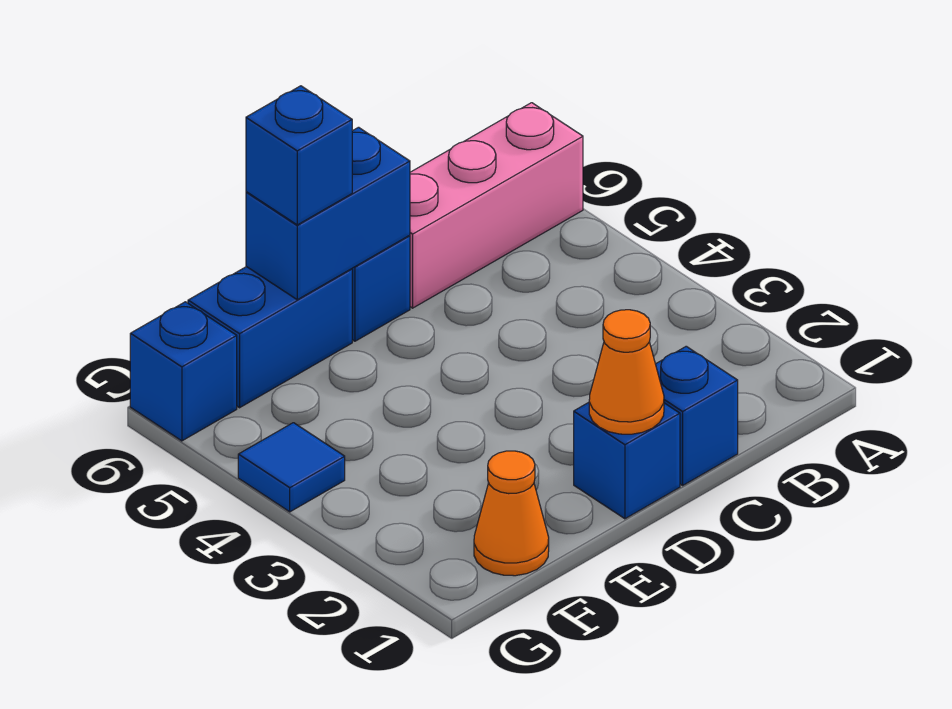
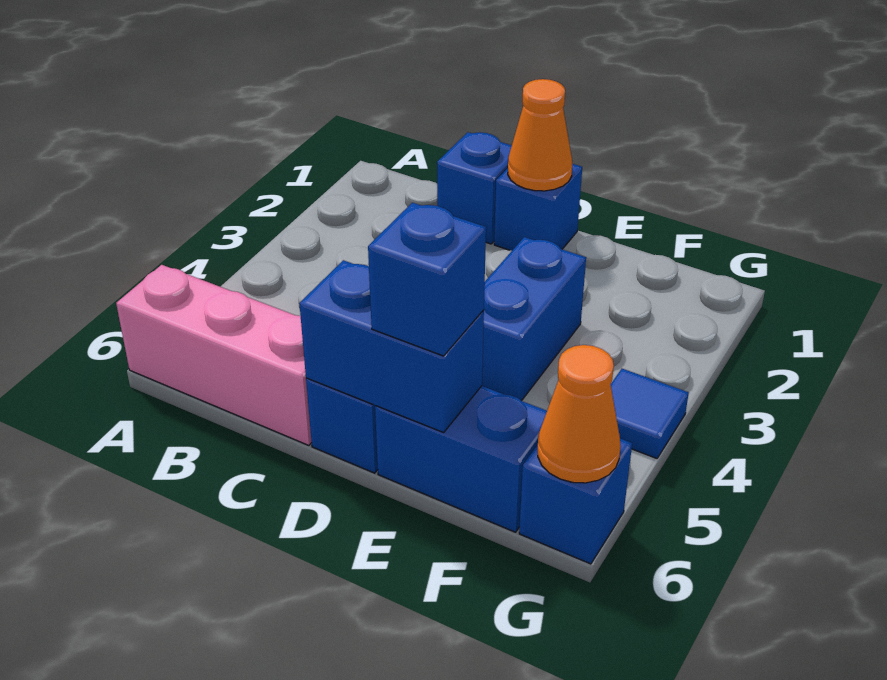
none -> blue 1x2 brick [482,237,586,401]
orange 1x1 cone [474,451,549,576] -> orange 1x1 cone moved to [538,345,621,483]

